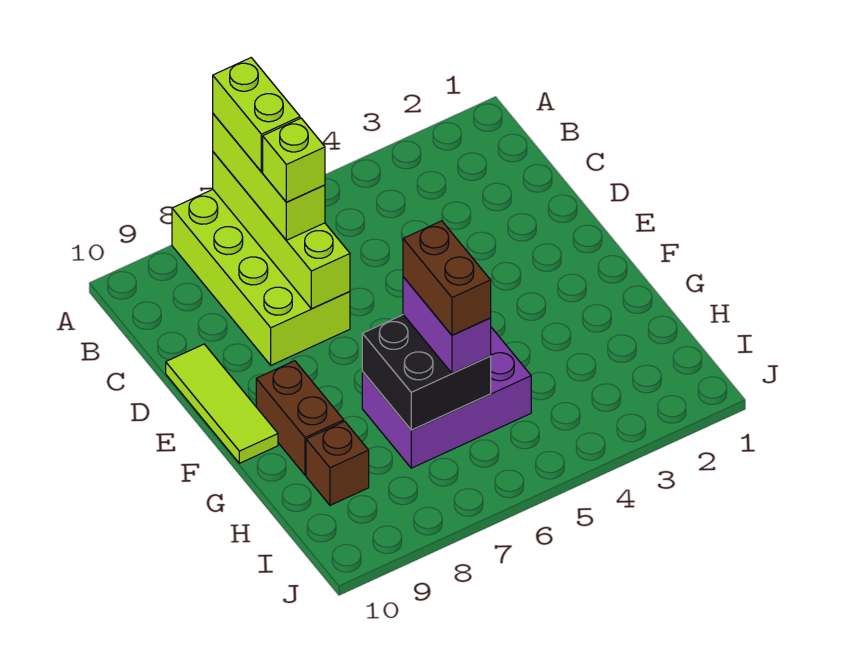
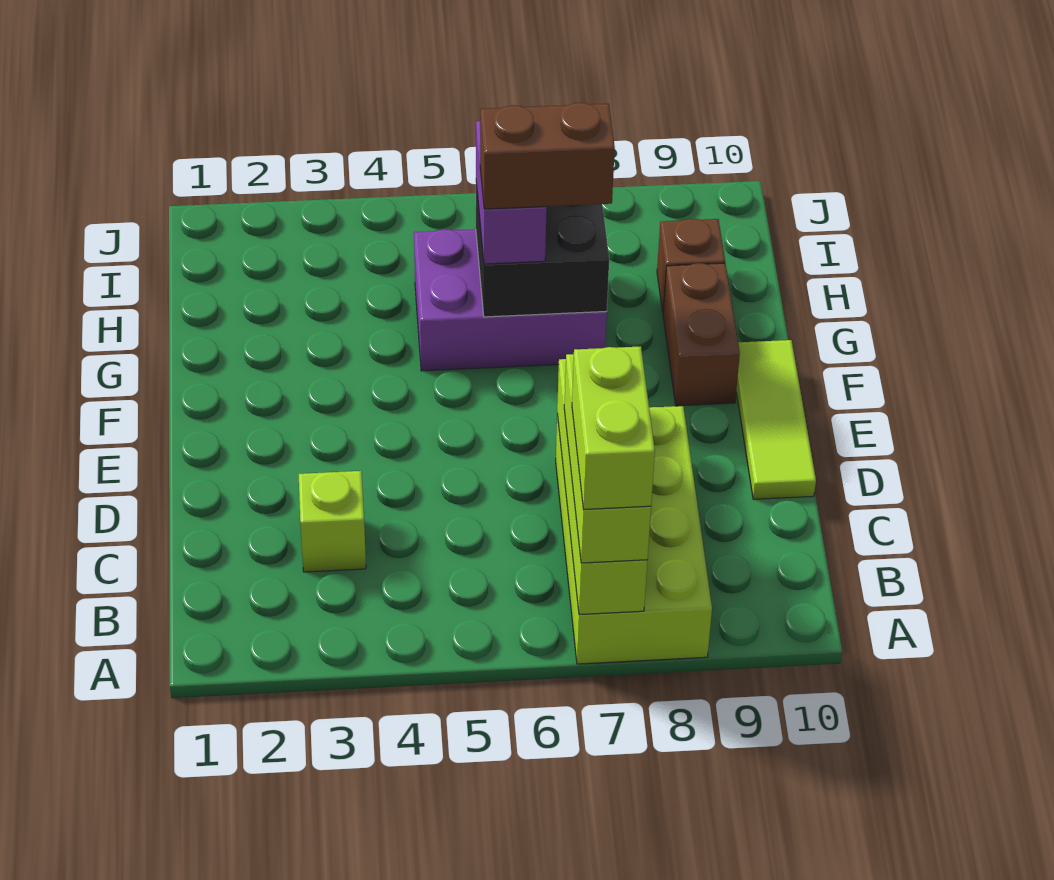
lime 1x1 brick [263,118,325,202] -> lime 1x1 brick moved to [299,471,366,572]
brown 1x2 brick [403,221,491,335] -> brown 1x2 brick turned to [480,103,615,209]

